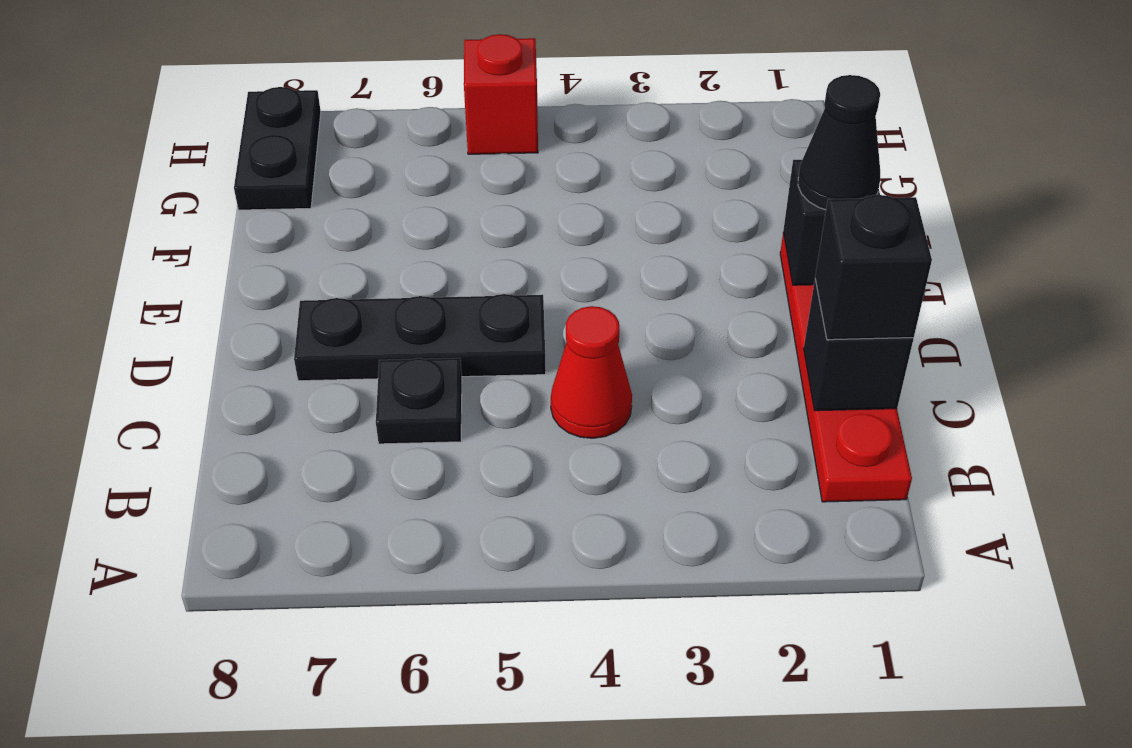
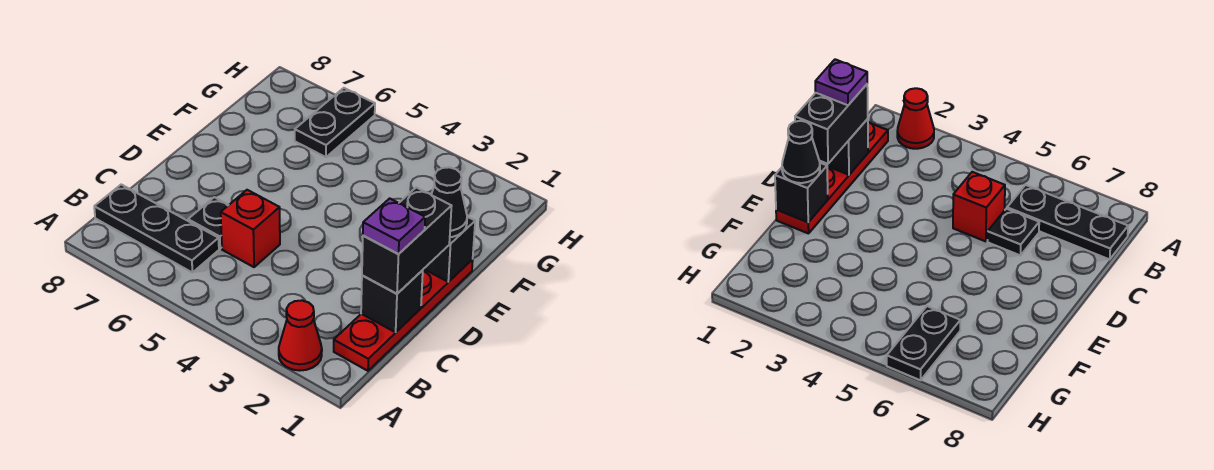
black 1x1 brick [815,195,932,340] -> black 1x2 brick [362,187,452,294]
none -> purple 1x1 plate [363,198,425,254]
red 1x1 cone [551,306,632,438] -> red 1x1 cone moved to [279,300,322,371]
black 1x3 plate [294,294,546,381] -> black 1x3 plate moved to [94,185,219,273]
black 1x2 plate [234,87,321,210] -> black 1x2 plate moved to [295,88,375,157]
red 1x1 brick [464,34,538,154] -> red 1x1 brick moved to [221,190,280,267]

